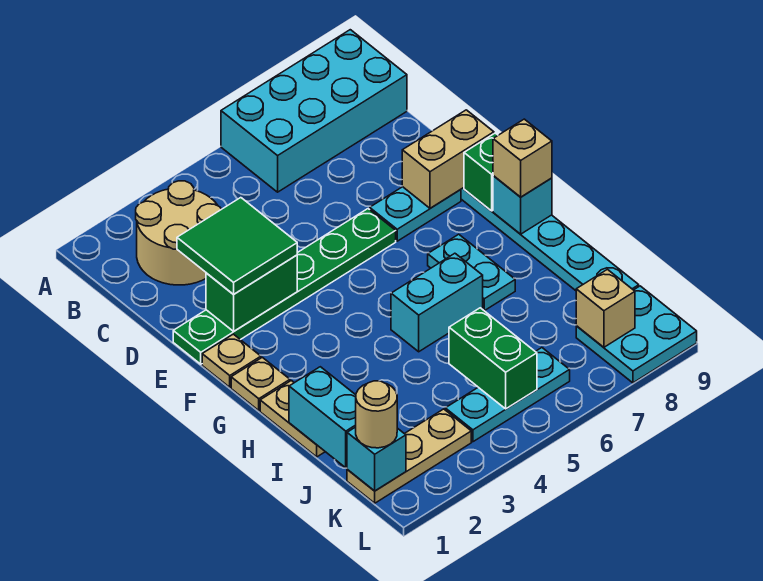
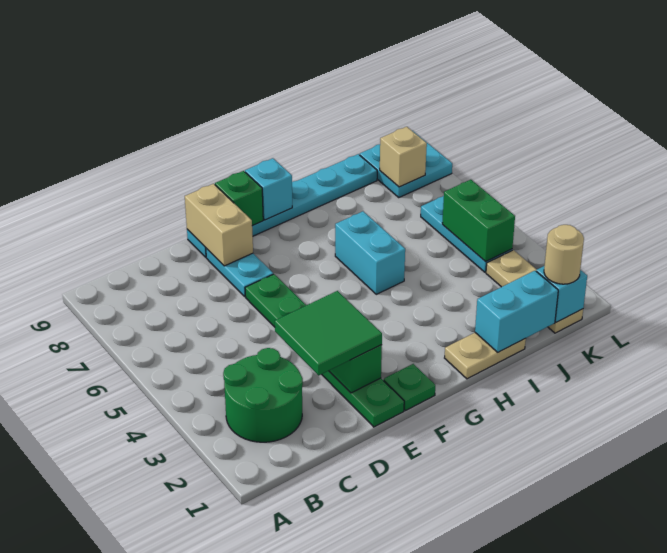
cyan 2x4 brick [221,30,407,192] -> none
tan 2x2 round brick [136,181,221,285] -> green 2x2 round brick [223,348,303,442]
tan 1x1 plate [202,334,261,387] -> green 1x1 plate [384,364,435,411]
tan 1x1 plate [231,357,290,410] -> none
cyan 1x2 plate [428,234,515,311] -> none
tan 1x1 brick [493,119,552,197] -> none
green 1x2 brick [449,308,537,409] -> green 1x2 brick turned to [442,180,515,262]

